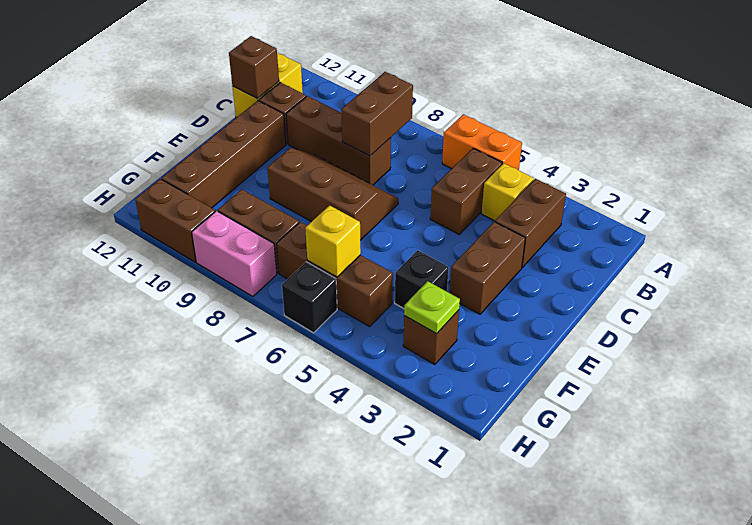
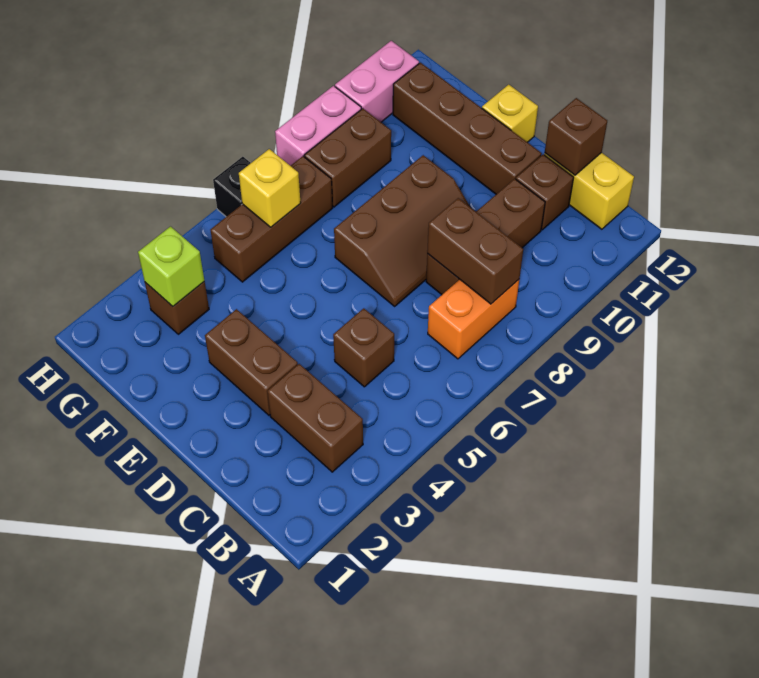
orange 1x2 brick [442,114,522,170] -> orange 1x2 brick moved to [428,280,519,359]
yellow 1x1 brick [482,163,534,221] -> yellow 1x1 brick moved to [482,85,538,142]
brown 1x2 brick [430,148,502,234] -> brown 1x1 brick [333,308,394,387]
black 1x1 brick [395,250,449,308] -> none
lime 1x1 plate [404,281,460,334] -> lime 1x1 brick [138,227,204,306]
brown 1x2 brick [135,179,215,262] -> pink 1x2 brick [335,41,419,122]

